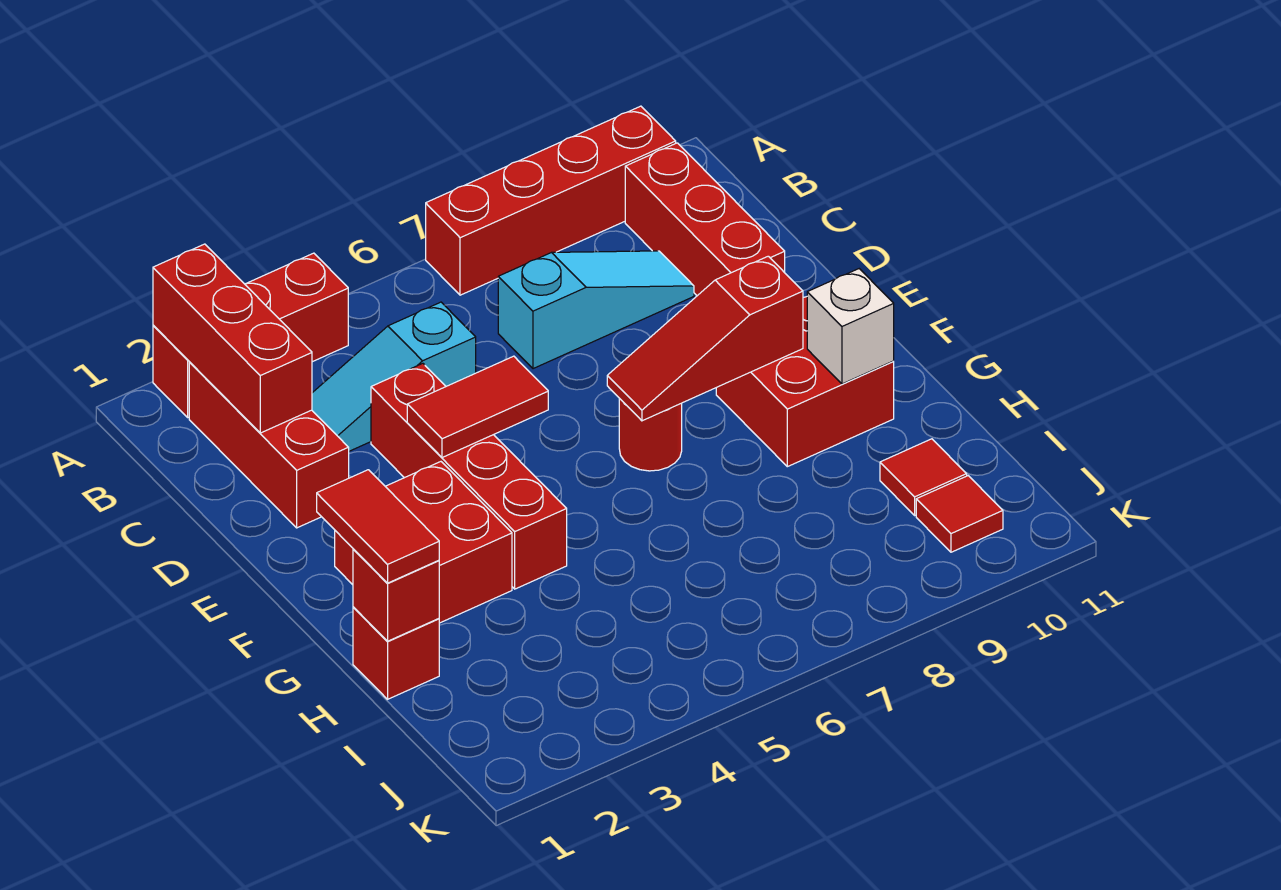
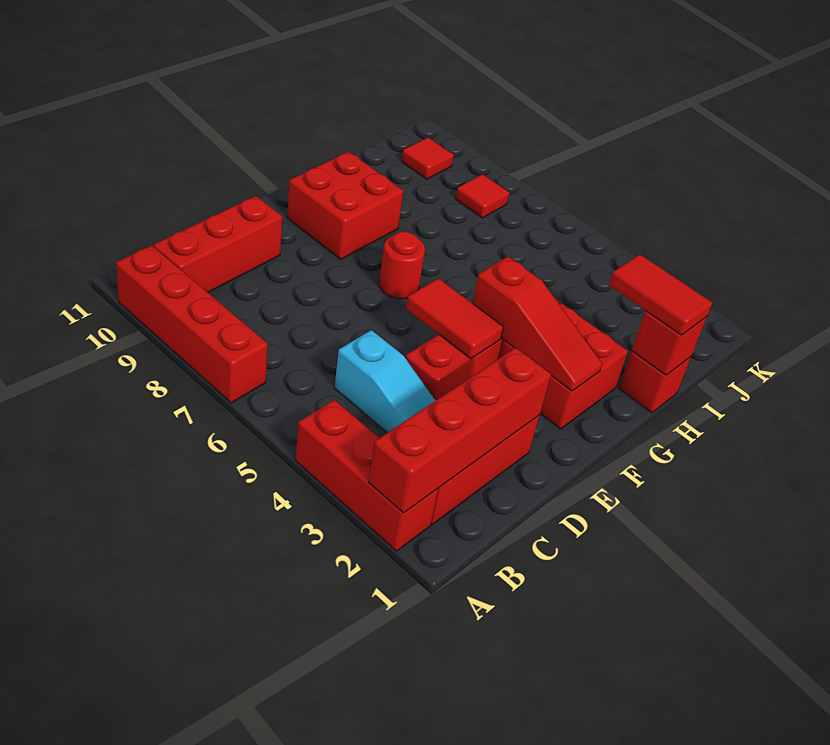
red 1x3 brick [153,244,312,433] -> red 1x4 brick [368,348,551,513]
cyan 1x3 slope [498,251,694,369] -> none
red 1x3 slope [607,256,803,421] -> red 1x3 slope moved to [472,257,602,391]
red 1x2 tile [317,470,439,583] -> red 1x2 tile turned to [609,254,712,335]
white 1x1 brick [807,269,894,384] -> none
red 1x1 tile [880,439,967,515] -> red 1x1 tile moved to [456,174,509,218]

